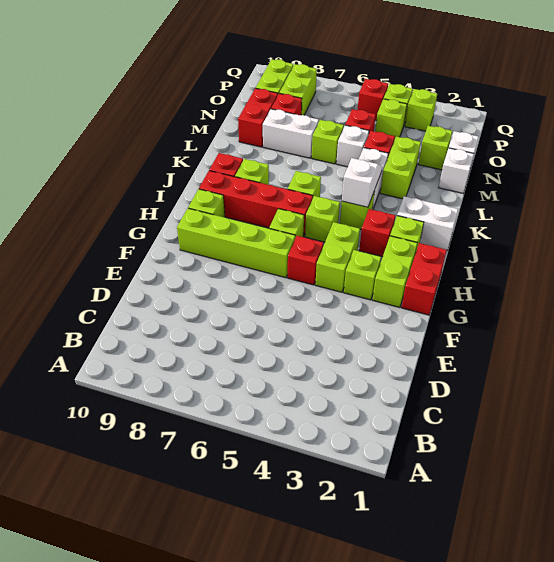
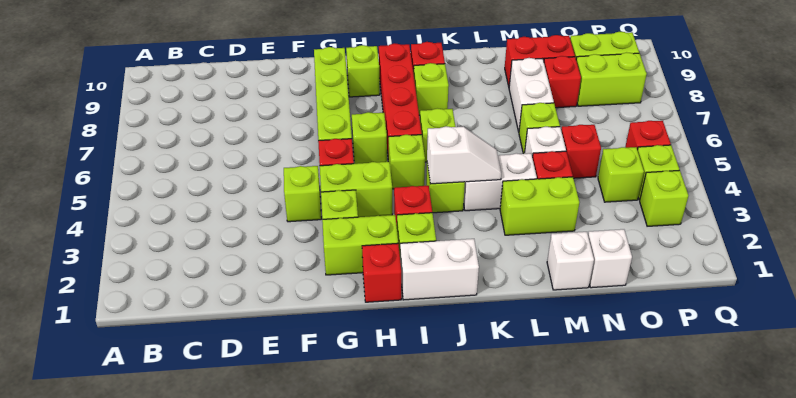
red 1x2 brick [401,243,447,315] -> red 1x1 brick [362,243,401,302]
white 1x2 brick [397,196,458,250] -> white 1x2 brick turned to [400,239,479,300]
lime 1x1 brick [418,126,452,170] -> lime 1x1 brick moved to [284,166,321,222]

